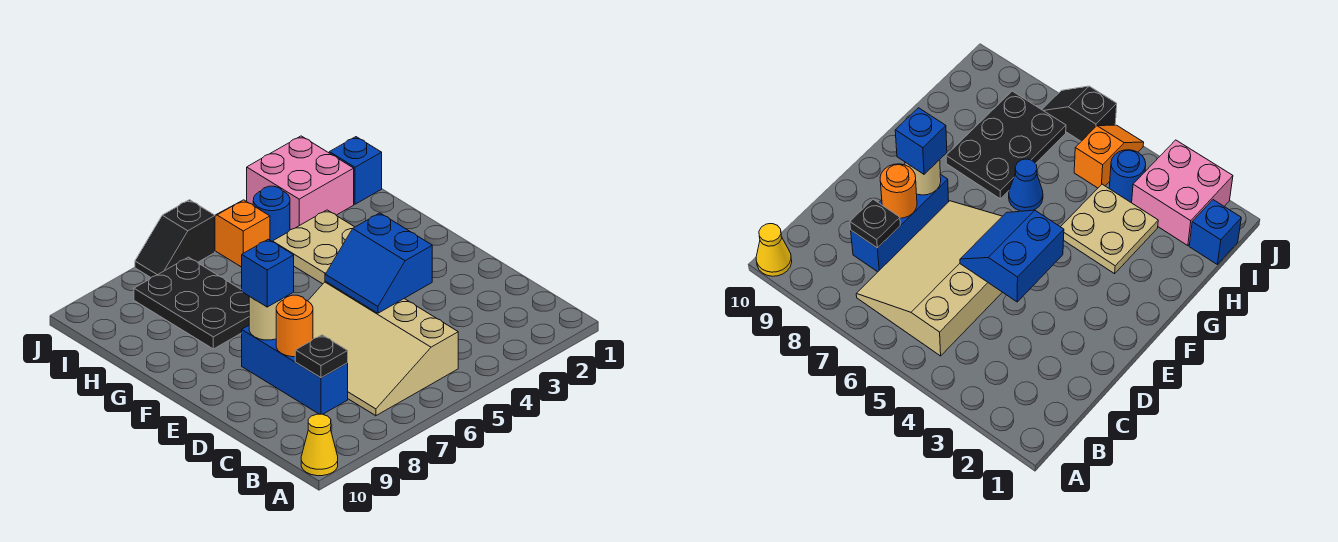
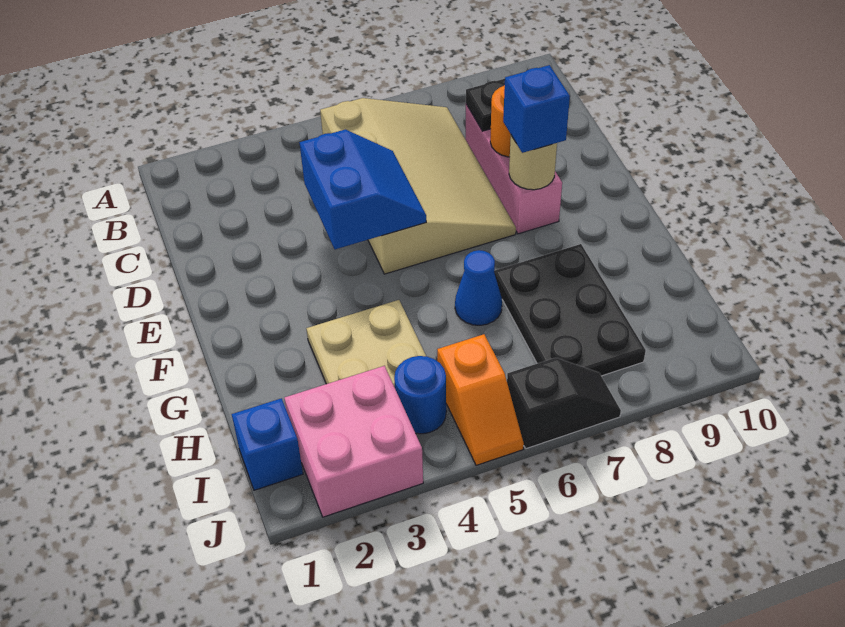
yellow 1x1 cone [301,414,338,476] -> none
blue 1x3 brick [242,325,348,414] -> pink 1x3 brick [465,104,562,234]

